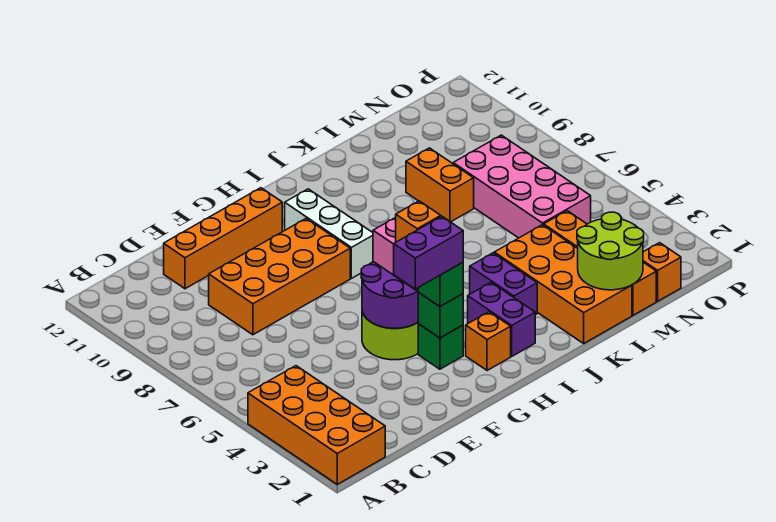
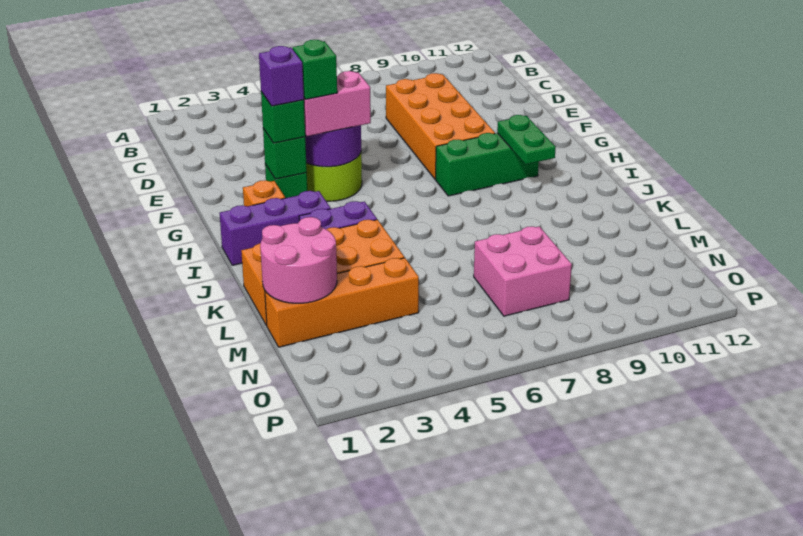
orange 2x4 brick [248,366,385,484] -> none
orange 1x4 brick [164,188,282,289] -> none
purple 1x2 brick [394,216,463,289] -> purple 1x1 brick [259,46,304,106]
orange 1x1 brick [396,201,441,242] -> green 1x1 brick [293,40,337,99]
white 1x3 brick [285,189,373,278] -> green 1x3 brick [436,133,539,196]
none -> green 1x2 plate [497,115,556,164]
purple 1x2 brick [468,282,535,356] -> purple 1x3 brick [220,191,331,265]
lime 2x2 round brick [577,212,644,290] -> pink 2x2 round brick [260,217,337,303]
orange 1x2 brick [406,148,474,222] -> none
pink 2x4 brick [453,135,591,238] -> pink 2x2 brick [474,226,572,316]
orange 1x1 brick [643,243,681,301] -> none

